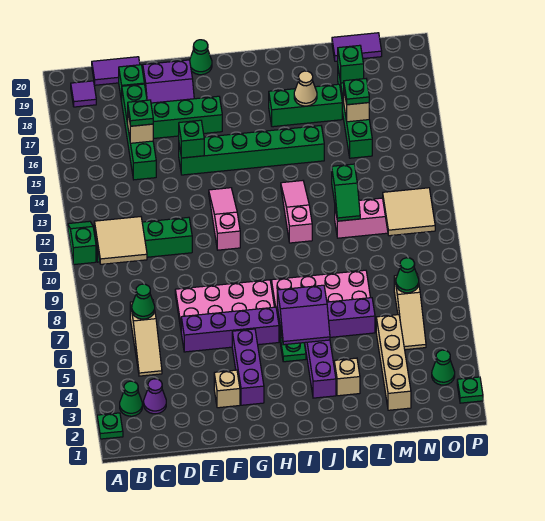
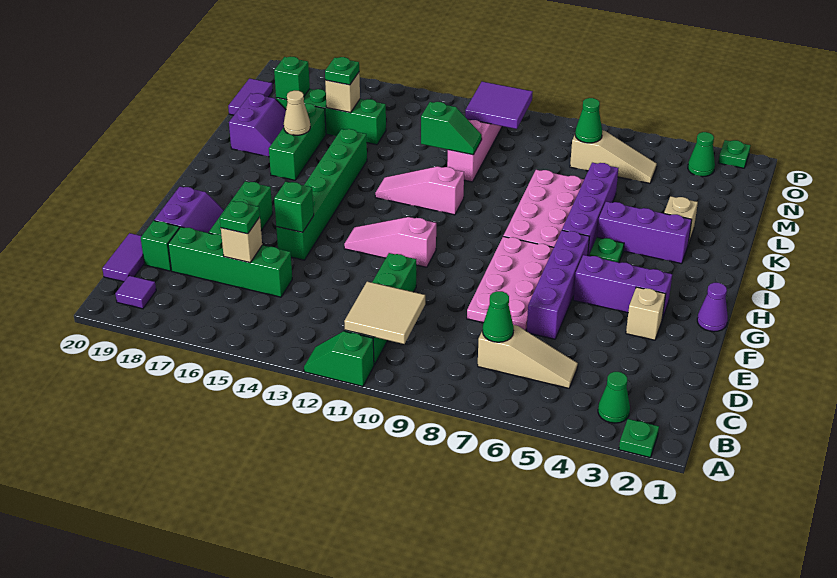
purple 1x1 cone [144,379,166,414] -> purple 1x1 cone moved to [697,283,728,332]
green 1x1 cone [190,40,212,75] -> none
purple 2x2 slope [277,285,330,345] -> purple 2x2 slope moved to [229,93,286,157]
tan 1x4 brick [376,315,411,410] -> none
tan 2x2 tile [383,188,435,236] -> purple 2x2 tile [465,82,533,129]

